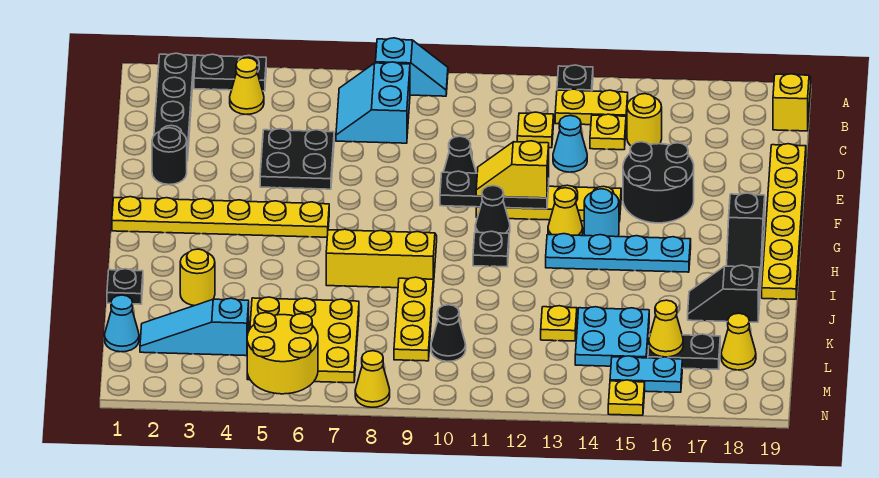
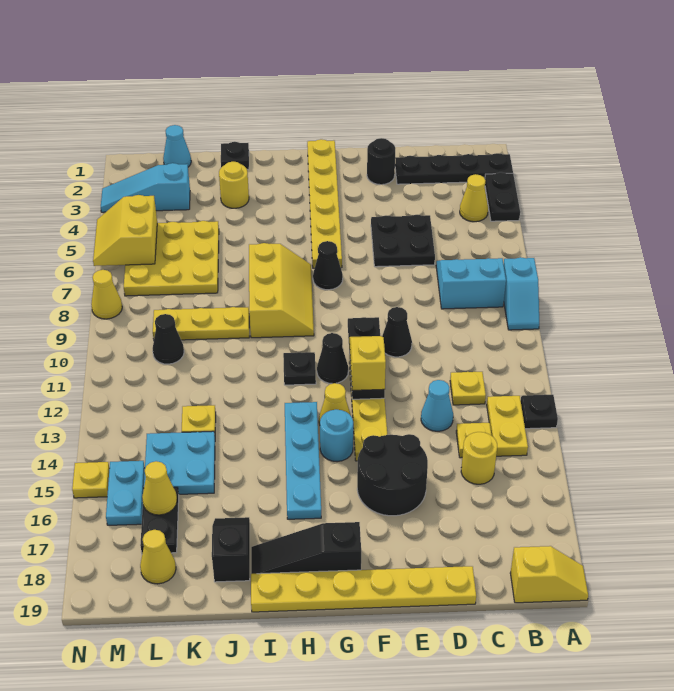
none -> black 1x1 cone [313,241,343,290]
cyan 1x3 slope [140,298,249,356] -> cyan 1x3 slope turned to [101,163,190,212]
yellow 2x2 round brick [247,313,318,394] -> yellow 2x2 slope [93,195,157,266]

